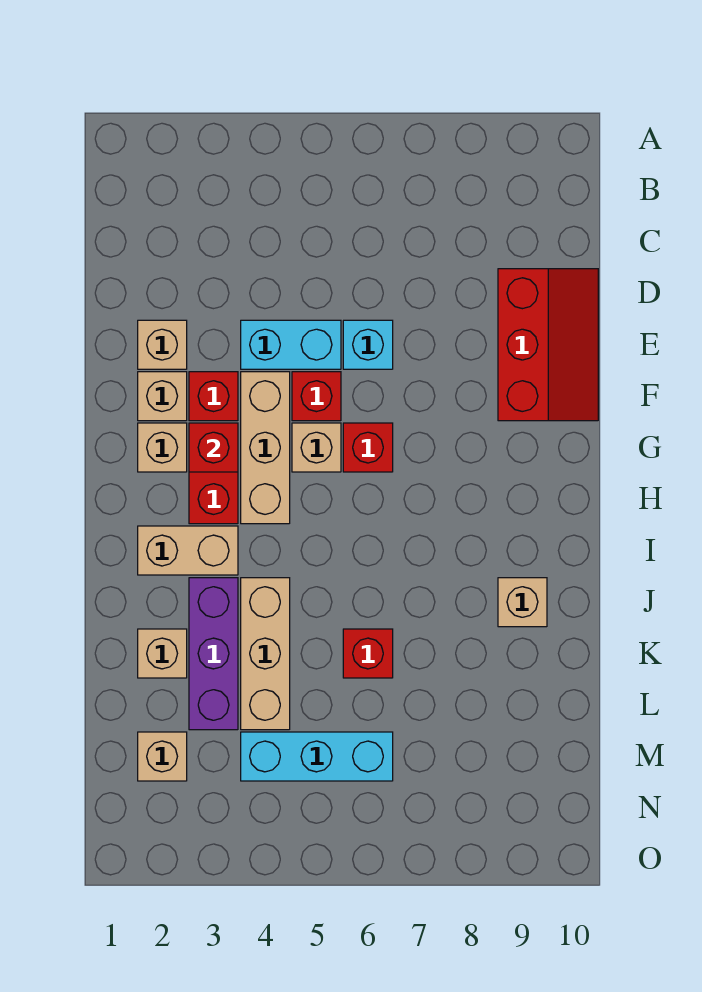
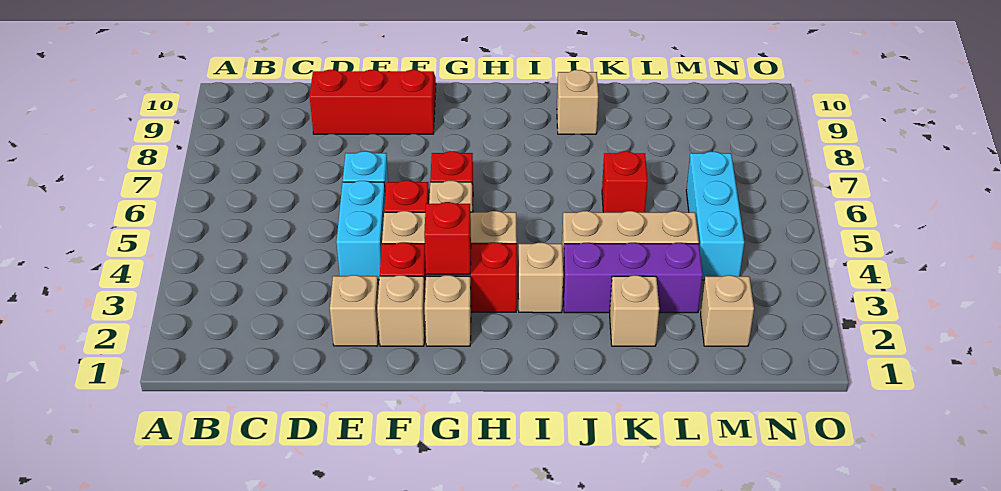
tan 1x2 brick [138,526,238,575] -> tan 1x1 brick [518,243,563,313]

